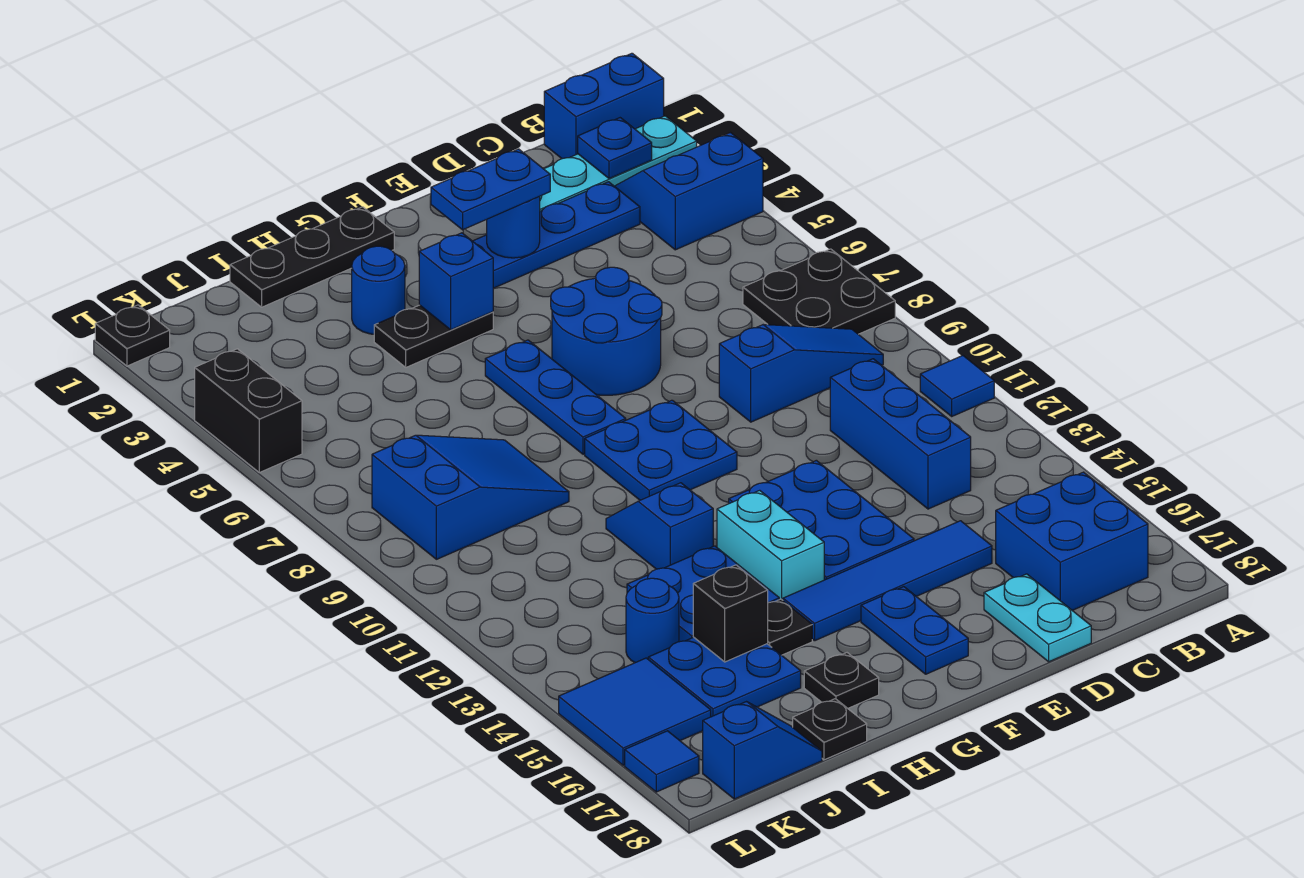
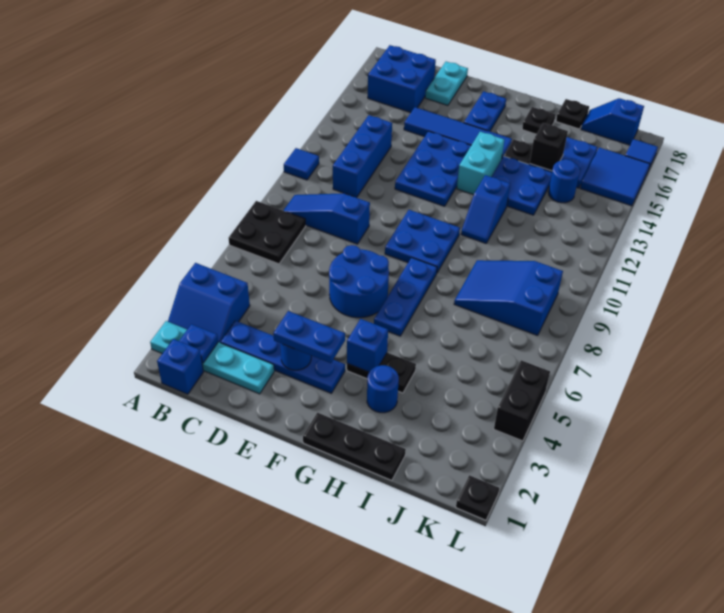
blue 1x2 brick [544,53,664,159] -> blue 1x1 brick [157,339,203,394]

